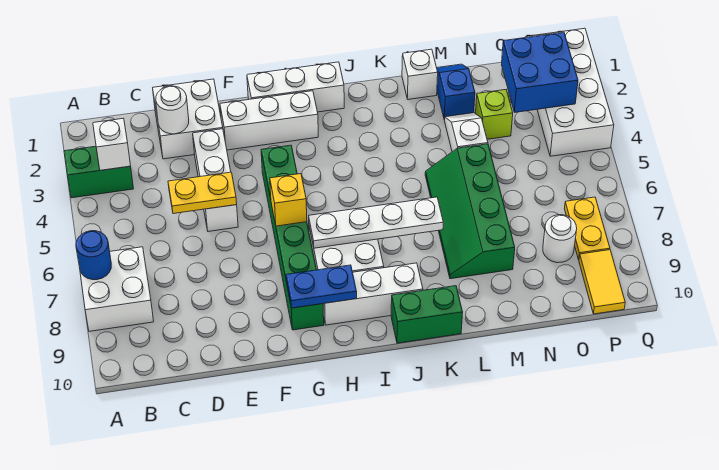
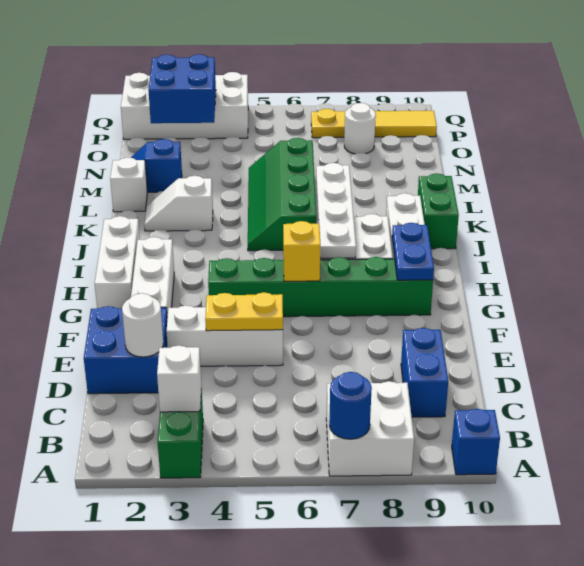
none -> blue 1x1 brick [452,409,500,475]
none -> blue 1x2 brick [401,328,448,417]
white 2x2 brick [153,79,223,159] -> blue 2x2 brick [84,306,168,394]
yellow 1x2 plate [168,172,237,214] -> yellow 1x2 plate turned to [205,292,283,331]
green 2x4 slope [425,144,515,279] -> green 2x4 slope turned to [248,138,317,251]
white 1x2 slope [444,113,488,152] -> white 1x2 slope moved to [144,176,213,231]
lime 1x1 brick [476,90,513,139] -> none

